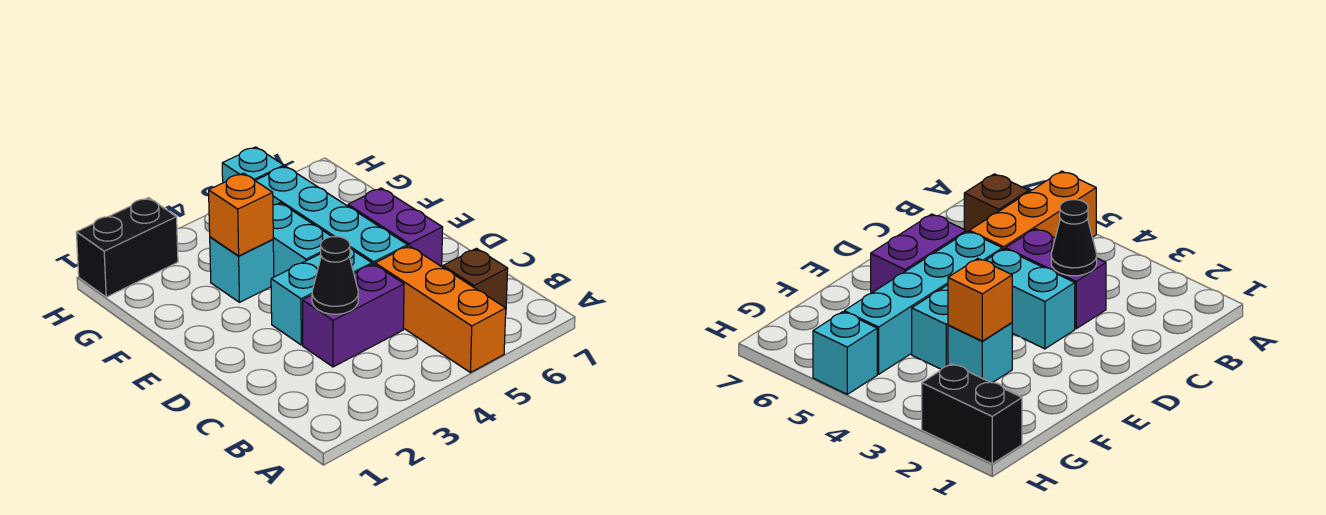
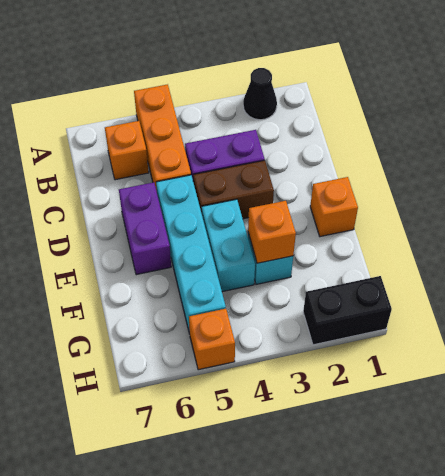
brown 1x1 brick [443,248,508,308] -> orange 1x1 brick [105,121,149,180]
black 1x1 cone [312,236,358,314] -> black 1x1 cone moved to [243,68,277,120]
cyan 1x2 brick [271,248,372,345] -> brown 1x2 brick [193,160,274,219]
none -> orange 1x1 brick [310,177,358,237]
cyan 1x1 brick [222,147,284,183] -> orange 1x1 brick [189,309,235,370]

